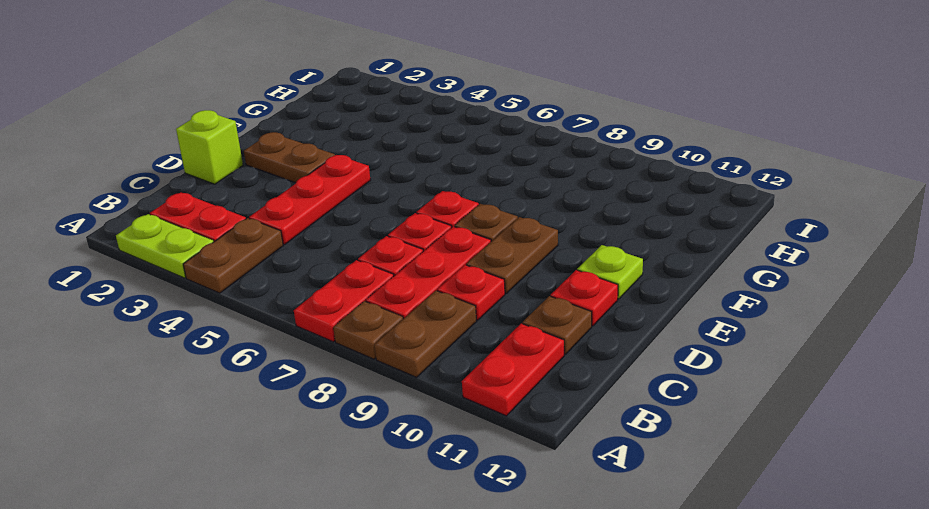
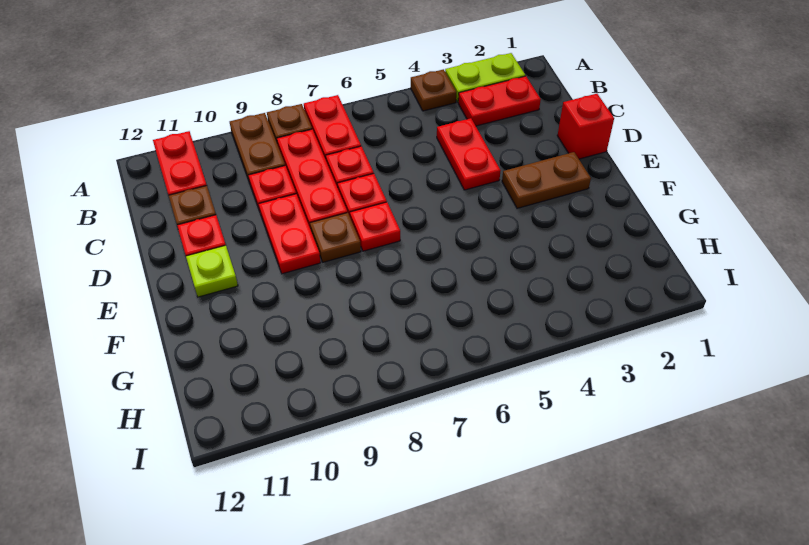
brown 1x2 plate [183,218,283,293] -> brown 1x1 plate [411,69,456,111]
red 1x3 plate [249,155,370,245] -> red 1x2 plate [437,118,501,190]
lime 1x1 brick [176,110,243,184] -> red 1x1 brick [557,94,614,159]
brown 1x2 plate [466,217,558,293] -> red 1x2 plate [259,194,321,274]

